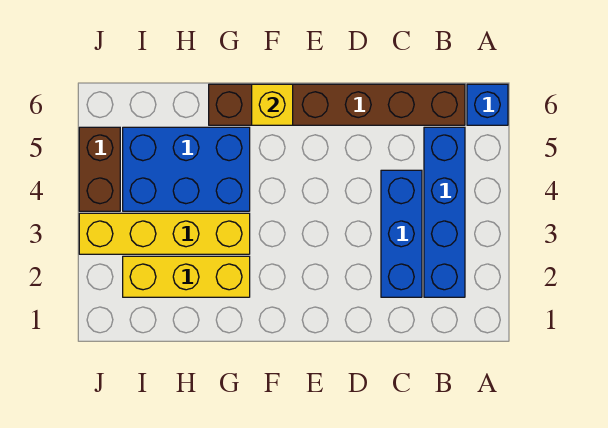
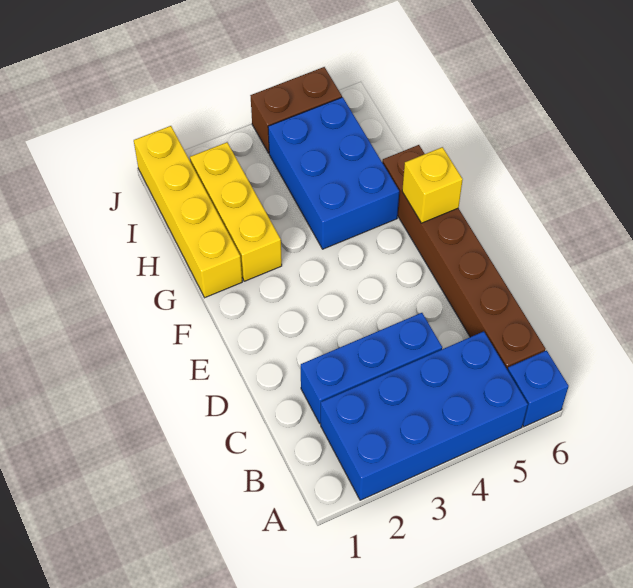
blue 1x4 brick [424,127,465,297] -> blue 2x4 brick [321,331,528,500]
yellow 1x4 brick [79,213,250,254] -> yellow 1x4 brick moved to [134,126,242,298]

